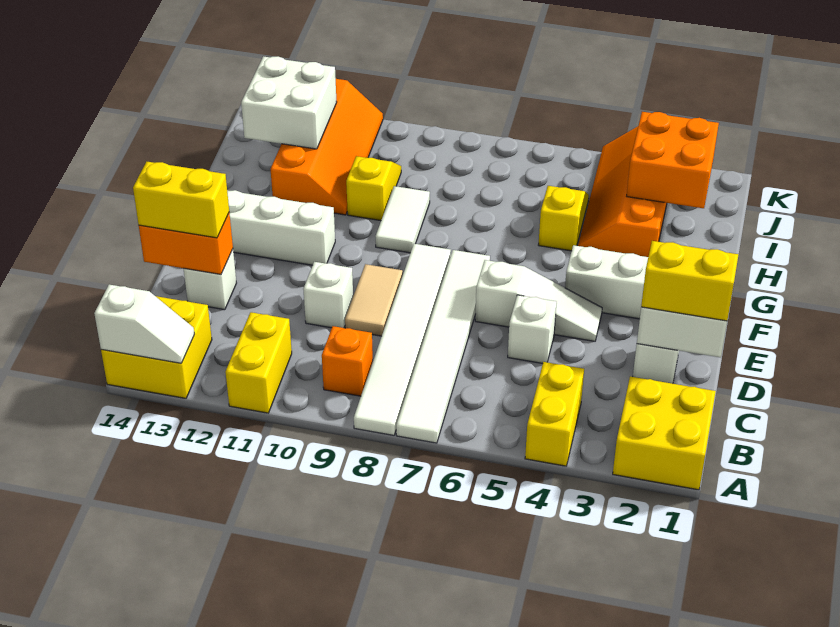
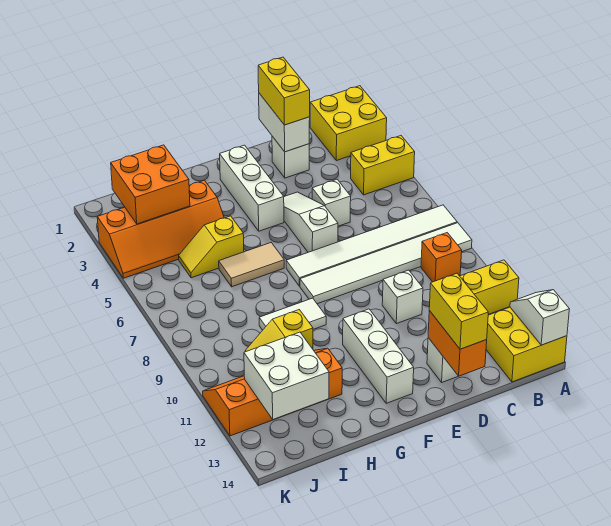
tan 1x2 tile [345,264,403,336] -> tan 1x2 tile moved to [219,243,284,287]

